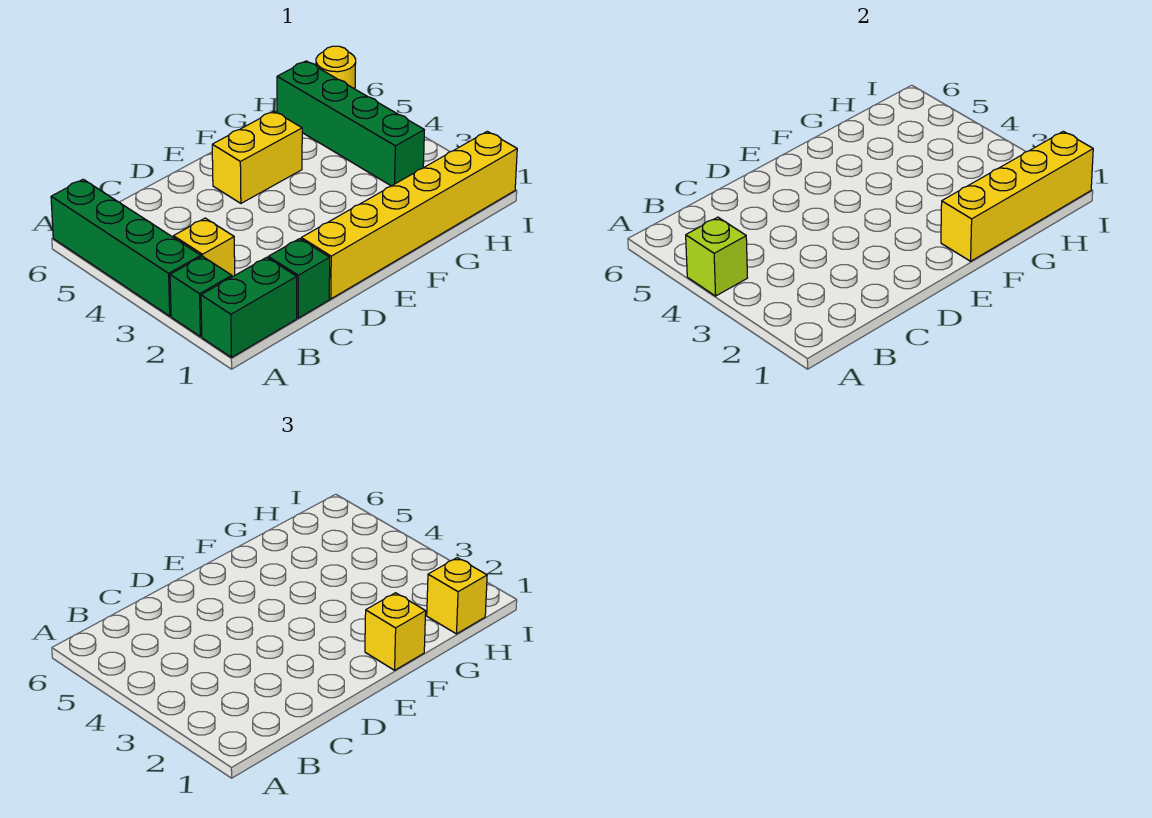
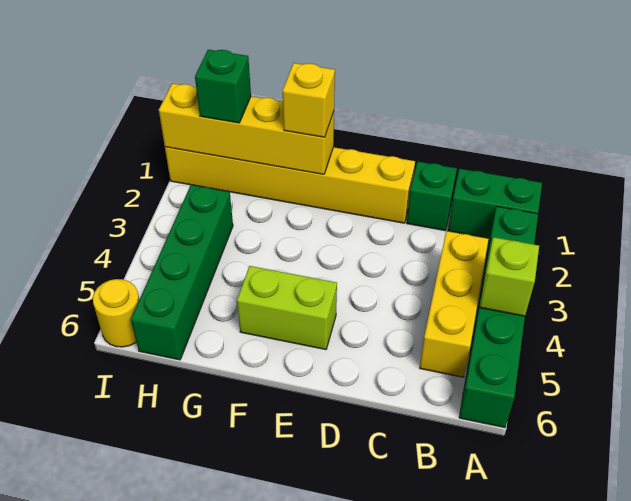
yellow 1x1 brick [173,218,235,277] -> yellow 1x3 brick [420,231,489,377]
yellow 1x2 brick [212,111,302,203] -> lime 1x2 brick [237,266,337,349]
yellow 1x1 brick [427,558,487,634] -> green 1x1 brick [195,50,251,123]

